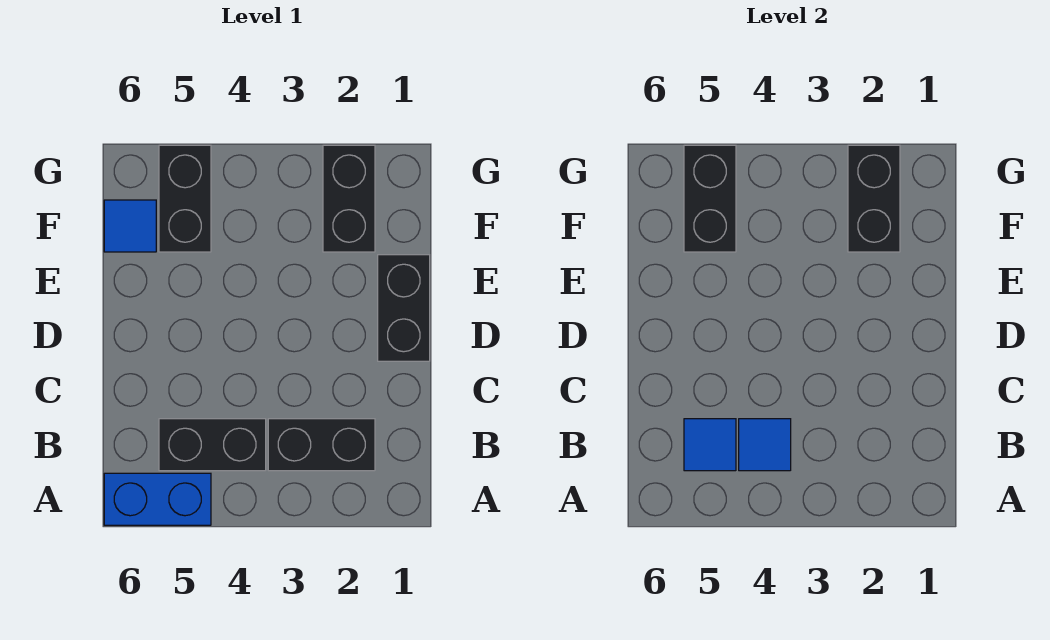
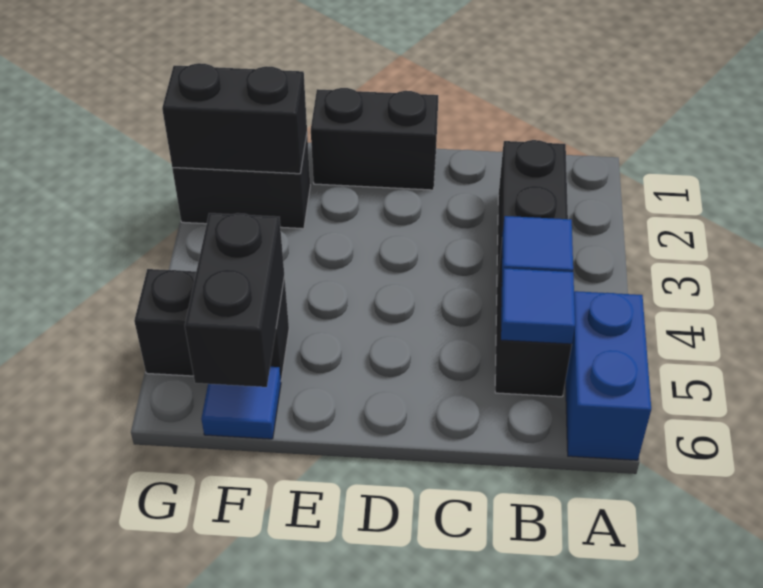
black 1x2 brick [684,145,736,252] -> black 1x2 brick turned to [185,213,284,387]

